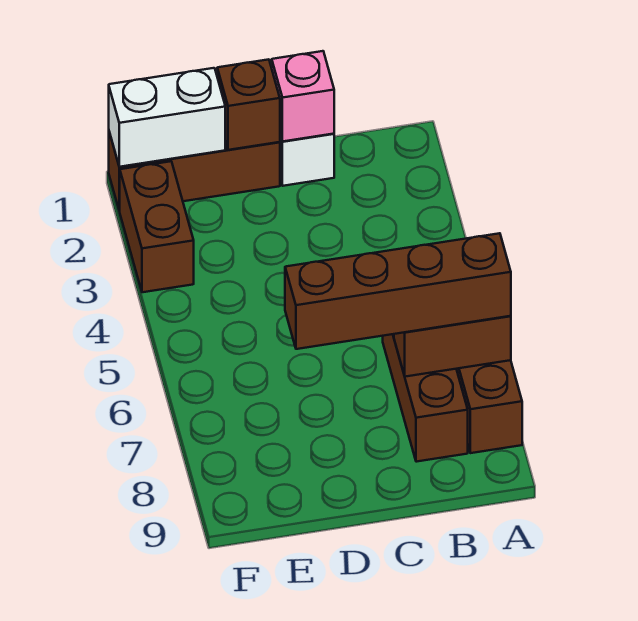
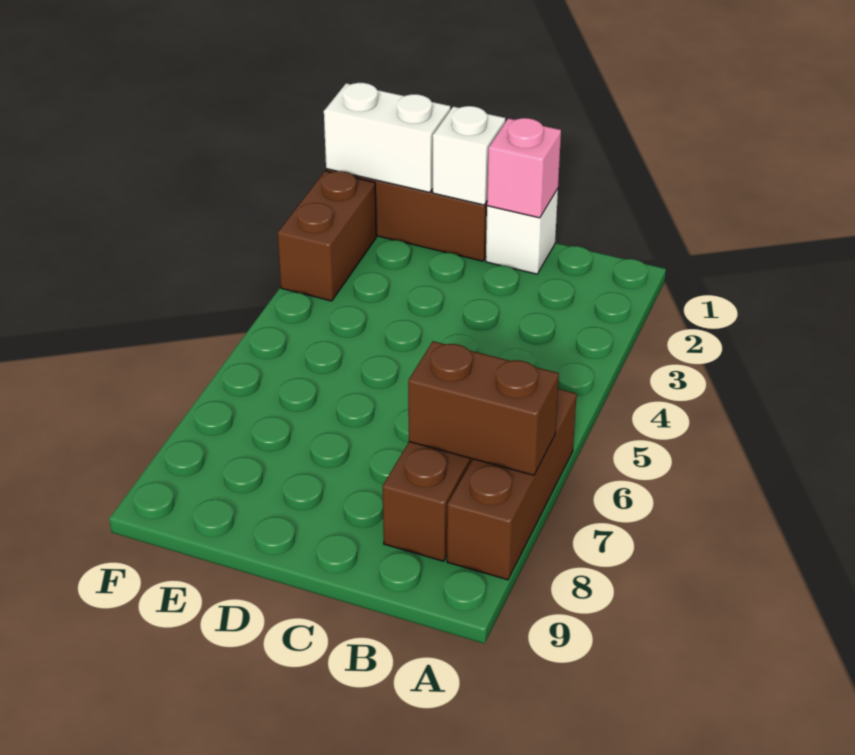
brown 1x4 brick [285,233,511,349] -> none
brown 1x1 brick [217,59,280,150] -> white 1x1 brick [433,106,505,205]

